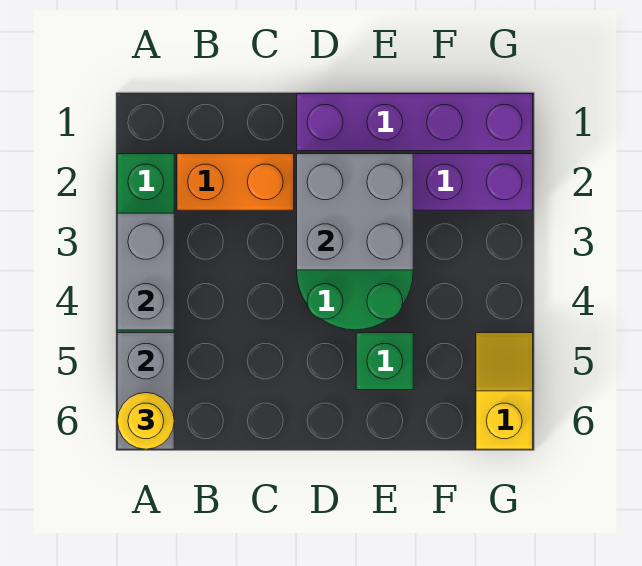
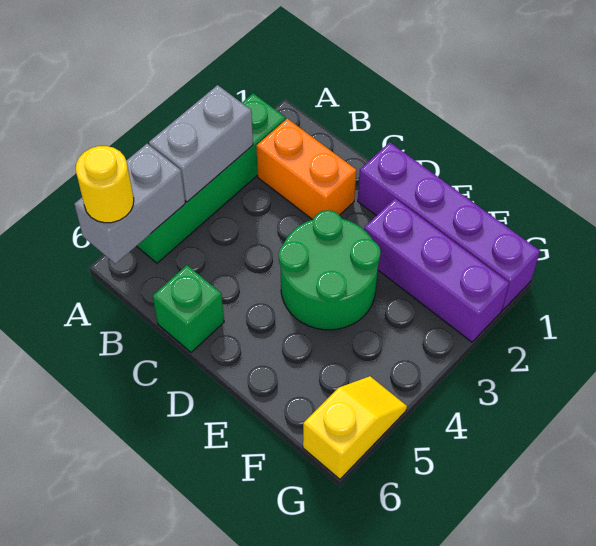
grey 2x2 brick [297,154,413,270] -> none
green 1x1 brick [356,333,413,390] -> green 1x1 brick moved to [153,265,224,352]

